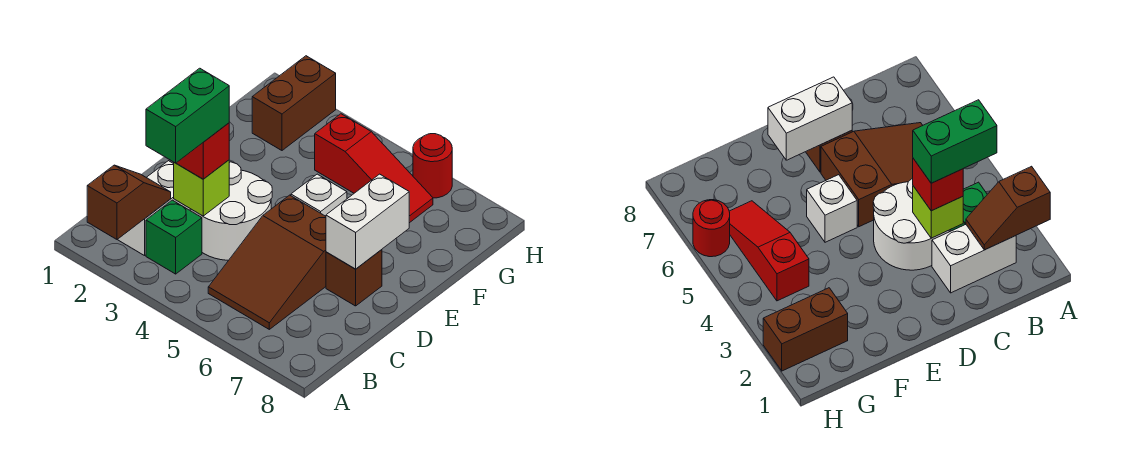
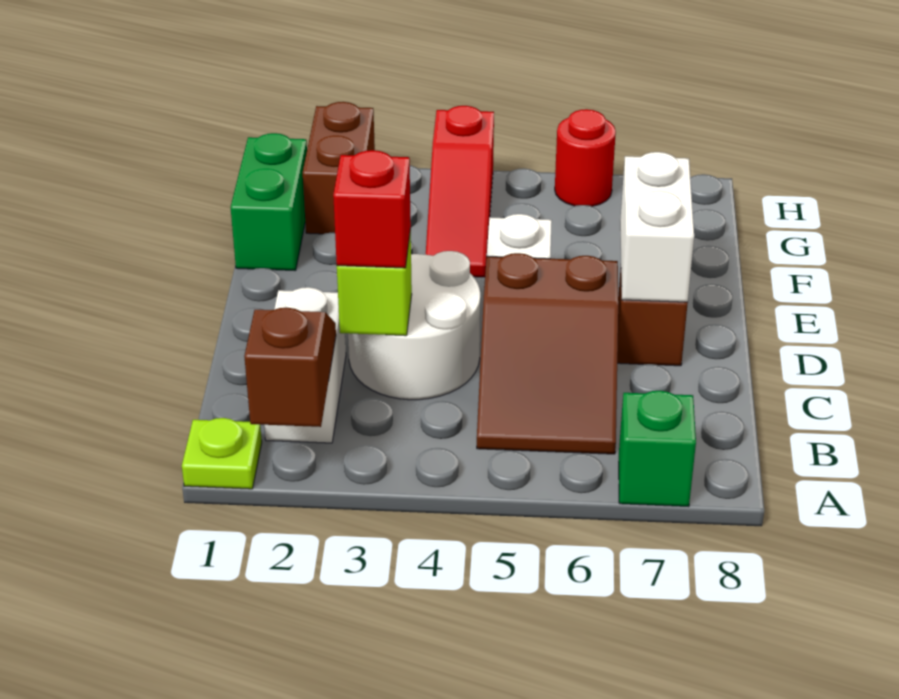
none -> lime 1x1 plate [182,418,262,489]
green 1x1 brick [146,200,202,274] -> green 1x1 brick moved to [619,391,696,507]
green 1x2 brick [146,68,229,163] -> green 1x2 brick moved to [231,133,307,271]
red 1x3 slope [315,114,433,223] -> red 1x3 slope turned to [426,106,494,277]

